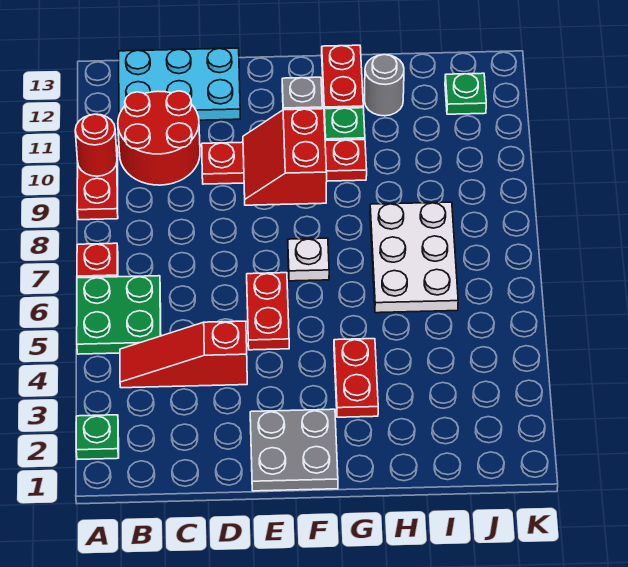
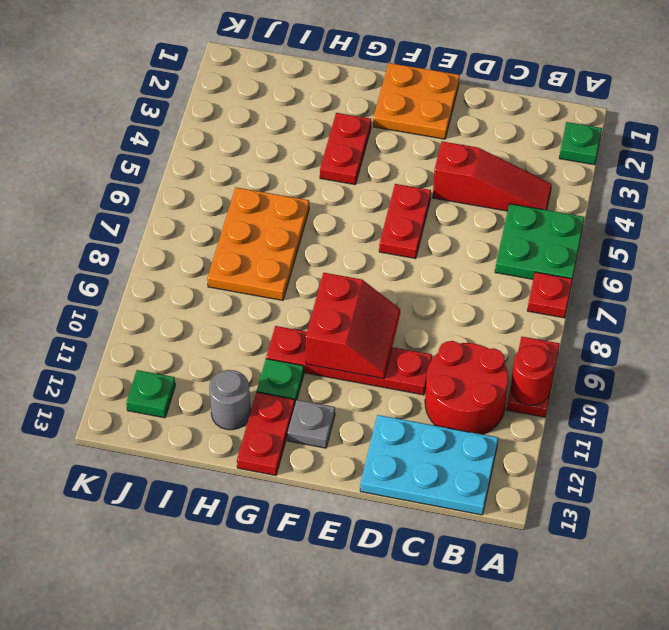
grey 2x2 plate [250,409,338,491] -> orange 2x2 plate [373,63,460,139]
white 1x1 plate [288,238,329,281] -> none
white 2x3 plate [370,202,458,313] -> orange 2x3 plate [207,187,309,300]

